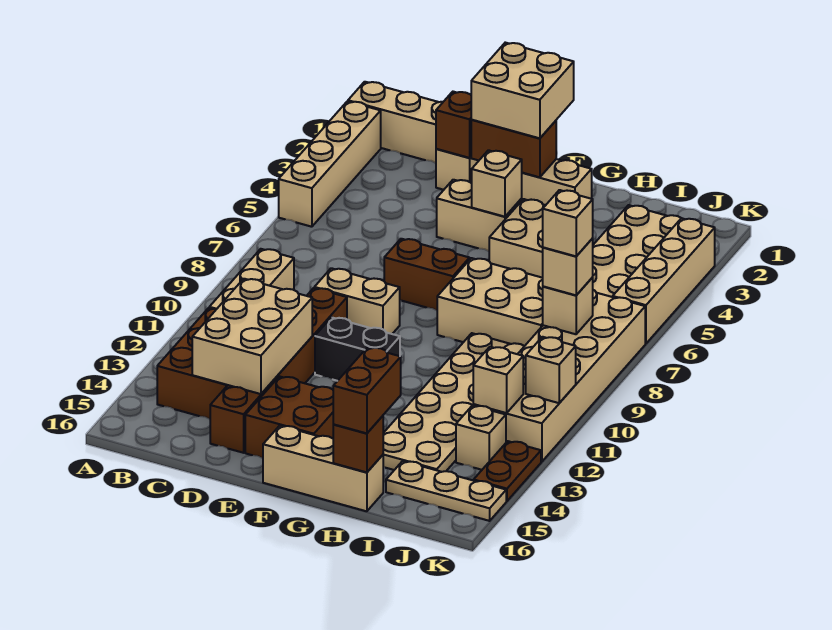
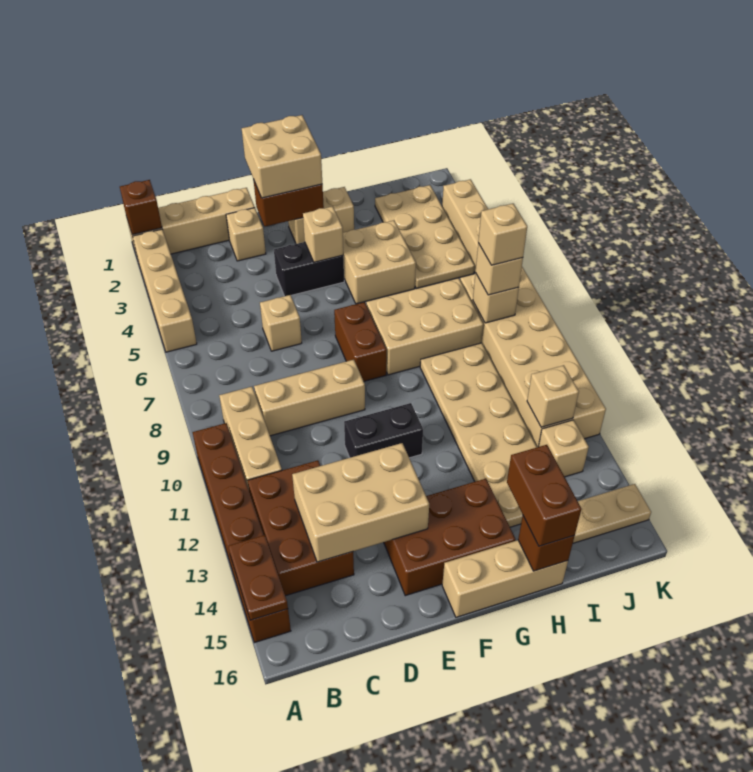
tan 2x3 brick [192,279,312,394] -> tan 2x3 brick turned to [292,443,429,562]
brown 1x1 brick [436,92,471,158] -> brown 1x1 brick moved to [120,180,162,235]
tan 1x2 brick [314,268,400,334] -> tan 1x3 brick [254,360,365,436]
brown 1x6 brick [210,288,347,453] -> brown 1x6 brick moved to [193,423,291,643]
tan 1x2 brick [437,180,522,251] -> black 1x2 brick [274,242,344,296]
brown 1x2 brick [384,239,470,310] -> brown 1x2 brick turned to [334,302,387,381]
brown 2x2 brick [245,376,334,458] -> brown 2x3 brick [384,479,516,596]
tan 1x1 brick [526,337,576,403] -> tan 1x1 brick moved to [260,295,302,351]
brown 1x2 plate [474,441,541,501] -> brown 1x2 plate moved to [228,535,288,620]

